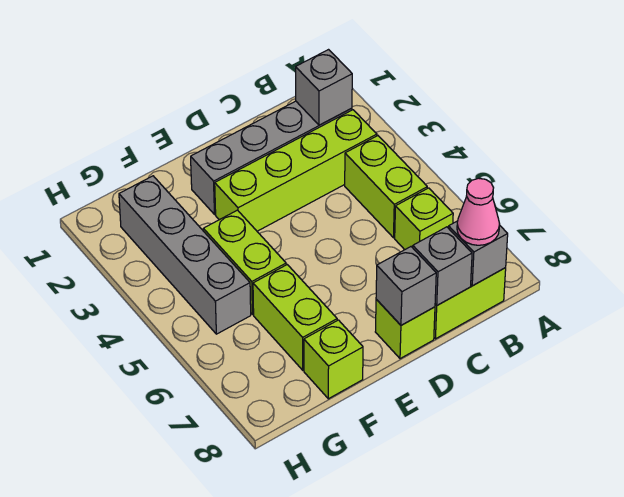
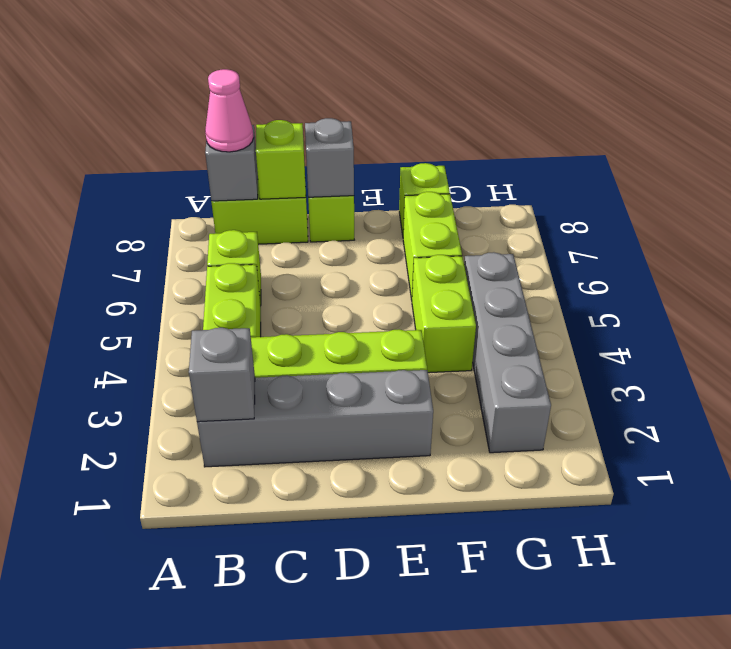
grey 1x1 brick [413,227,472,305] -> lime 1x1 brick [256,120,306,199]

